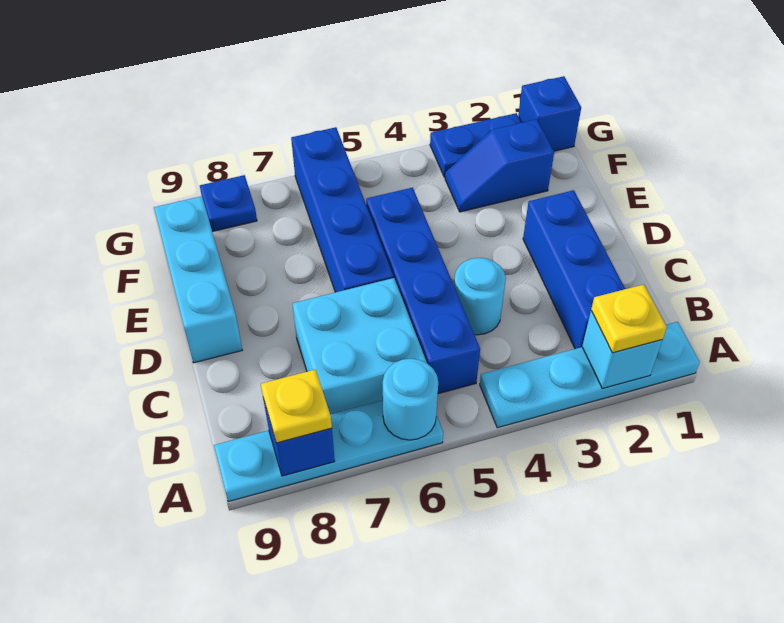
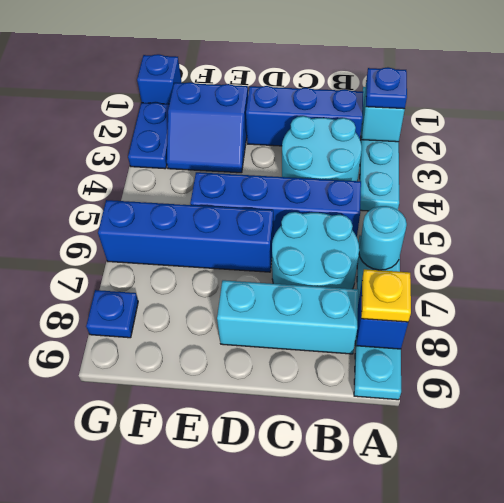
yellow 1x1 plate [591,284,667,353] -> blue 1x1 plate [366,67,407,109]
cyan 2x2 brick [292,278,427,414] -> cyan 2x2 round brick [272,212,359,289]
cyan 1x1 round brick [454,258,506,335] -> cyan 2x2 round brick [282,116,362,181]
cyan 1x3 brick [154,196,242,363] -> cyan 1x3 brick moved to [217,280,358,354]
blue 1x2 slope [445,119,554,212] -> blue 2x2 slope [167,82,248,173]

